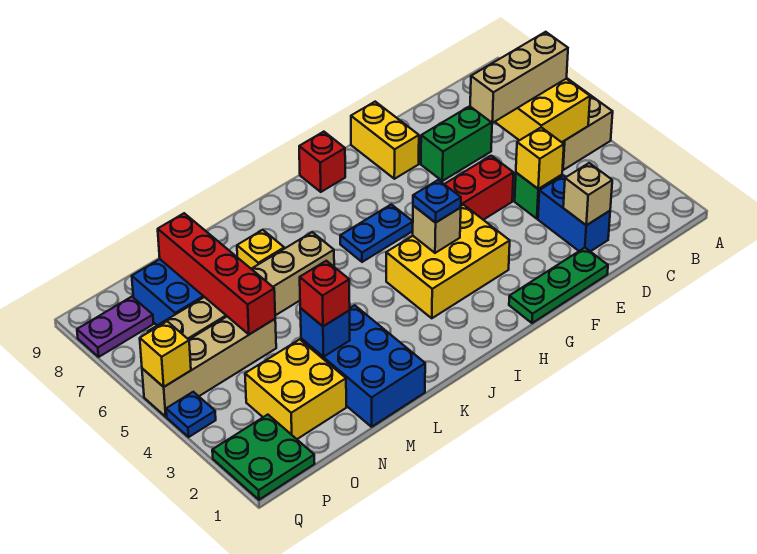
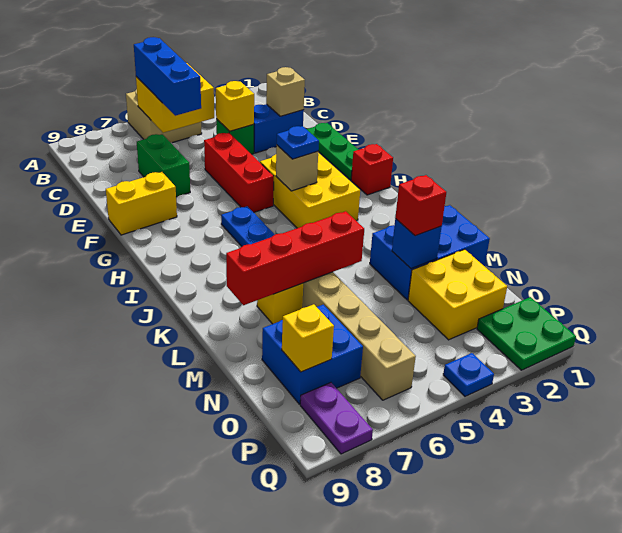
tan 1x3 brick [470,32,568,123] -> blue 1x3 brick [134,37,201,116]
red 1x1 brick [299,132,345,192] -> red 1x1 brick moved to [351,144,393,195]
tan 1x4 brick [142,317,276,417] -> none
red 1x4 brick [158,213,275,334] -> red 1x4 brick moved to [226,211,364,305]
yellow 1x1 brick [140,321,191,387] -> yellow 1x1 brick moved to [282,304,334,372]

